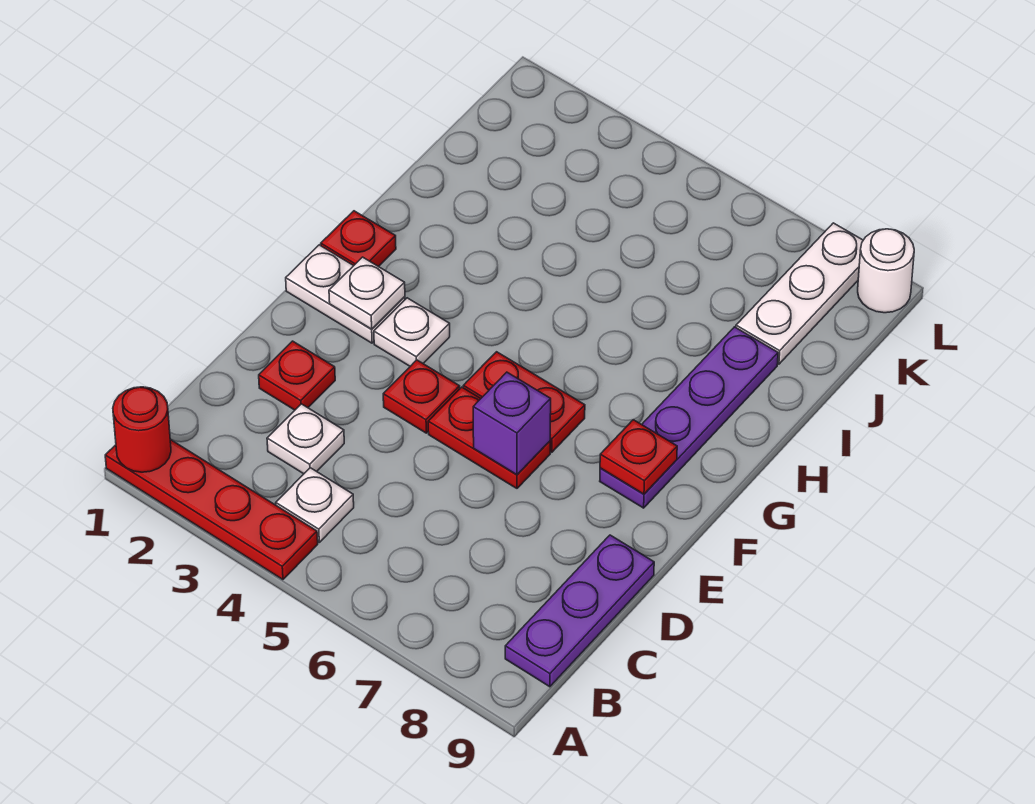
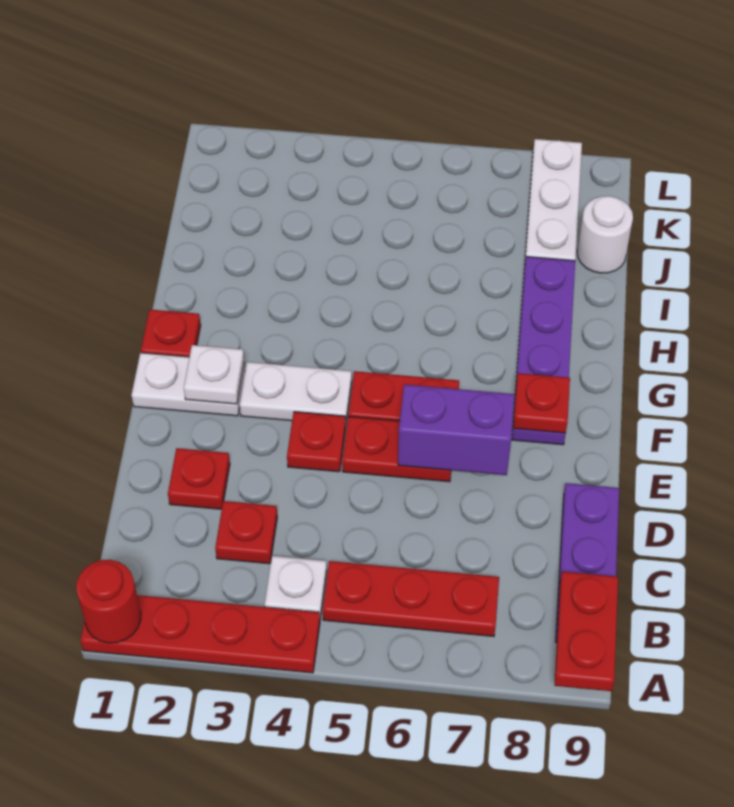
none -> red 1x2 plate [554,572,618,691]
none -> red 1x3 plate [323,561,499,637]
white 1x1 plate [267,404,344,474] -> red 1x1 plate [215,501,277,564]
purple 1x1 brick [473,372,551,475] -> purple 1x2 brick [398,384,515,475]
white 1x1 plate [374,298,450,366] -> white 1x2 plate [240,362,352,422]
white 1x1 round brick [858,229,914,313] -> white 1x1 round brick moved to [577,196,633,273]

